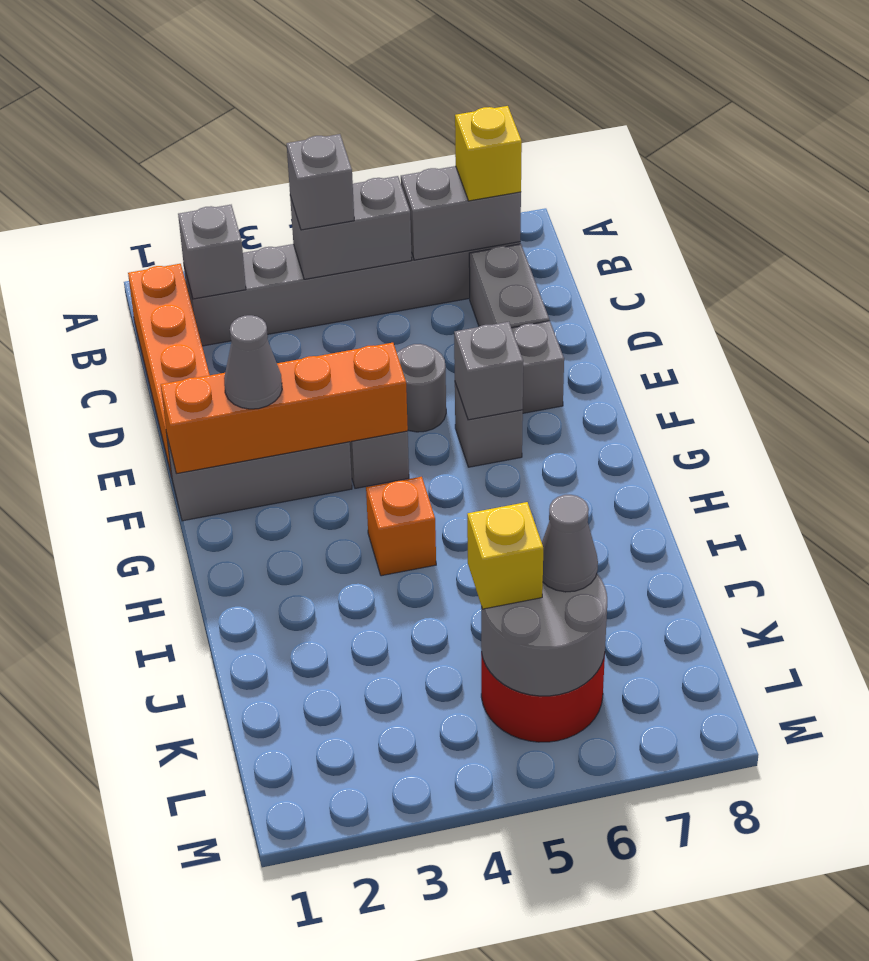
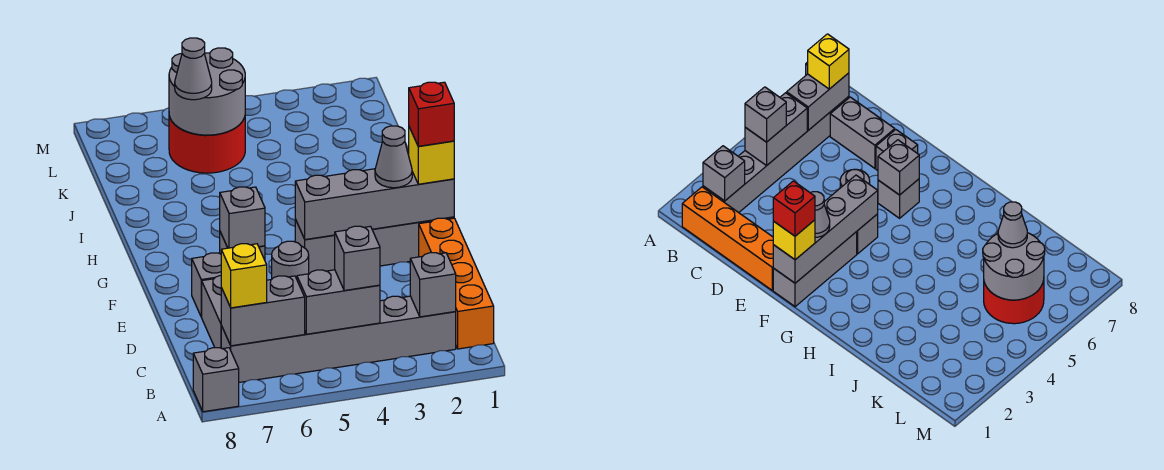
none -> grey 1x1 brick [193,348,239,412]
orange 1x4 brick [161,343,408,474] -> grey 1x4 brick [295,169,454,240]
none -> red 1x1 brick [409,82,454,146]
orange 1x1 brick [366,477,436,576] -> none
yellow 1x1 brick [467,502,543,609] -> yellow 1x1 brick moved to [409,127,454,184]

